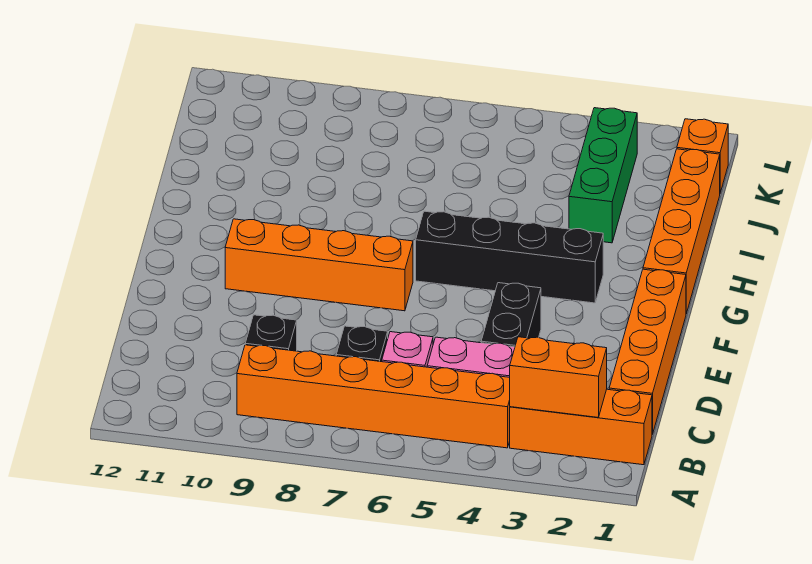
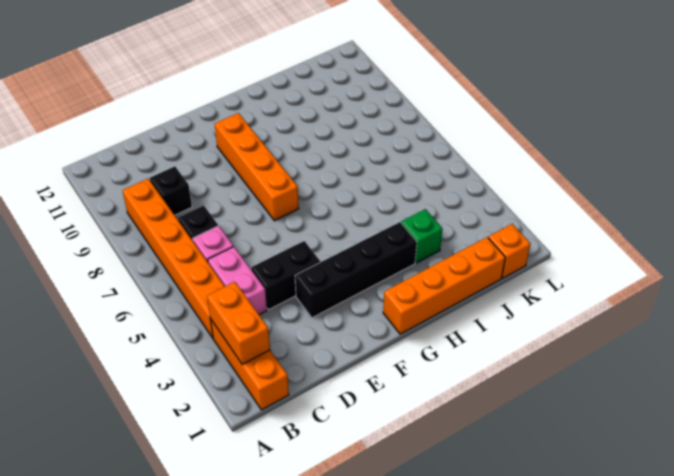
orange 1x4 brick [609,269,686,434] -> none
black 1x4 brick [416,211,603,303] -> black 1x4 brick turned to [295,222,417,318]
green 1x3 brick [569,108,637,243] -> green 1x1 brick [401,209,442,263]

